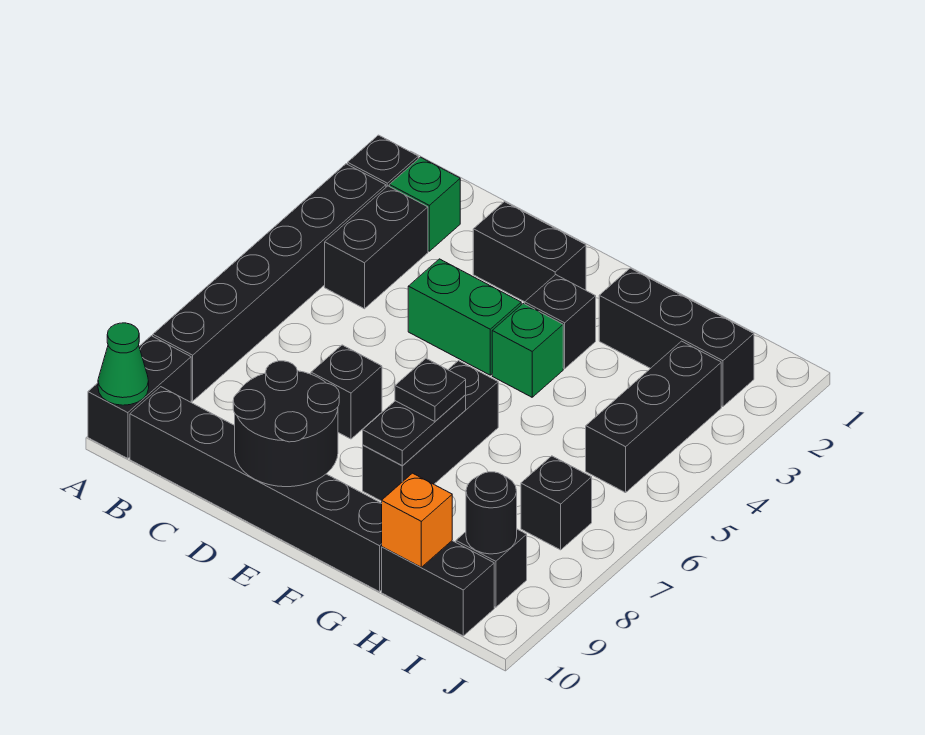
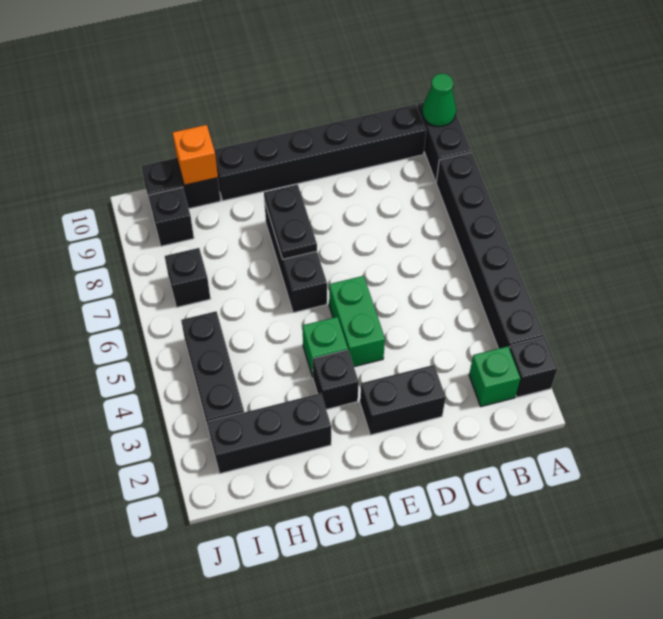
black 1x2 brick [325,186,428,309] -> none
green 1x2 brick [408,259,521,375] -> green 1x2 brick turned to [329,276,385,367]
black 1x1 brick [311,345,382,439] -> none
black 2x2 round brick [233,361,339,487] -> none
black 1x1 plate [395,359,466,421] -> none
black 1x1 round brick [466,472,517,554] -> none

